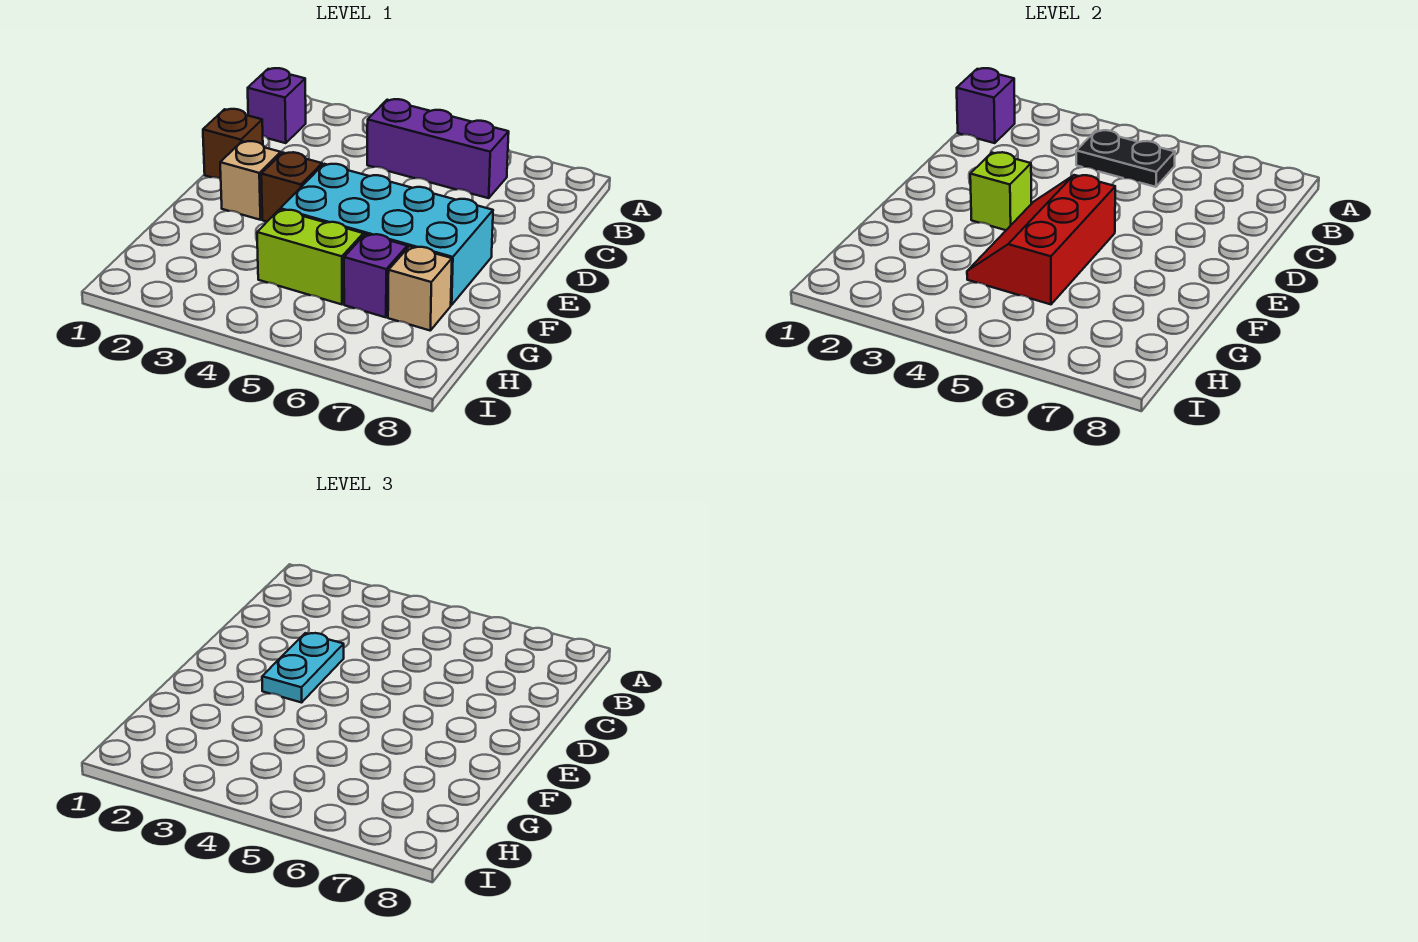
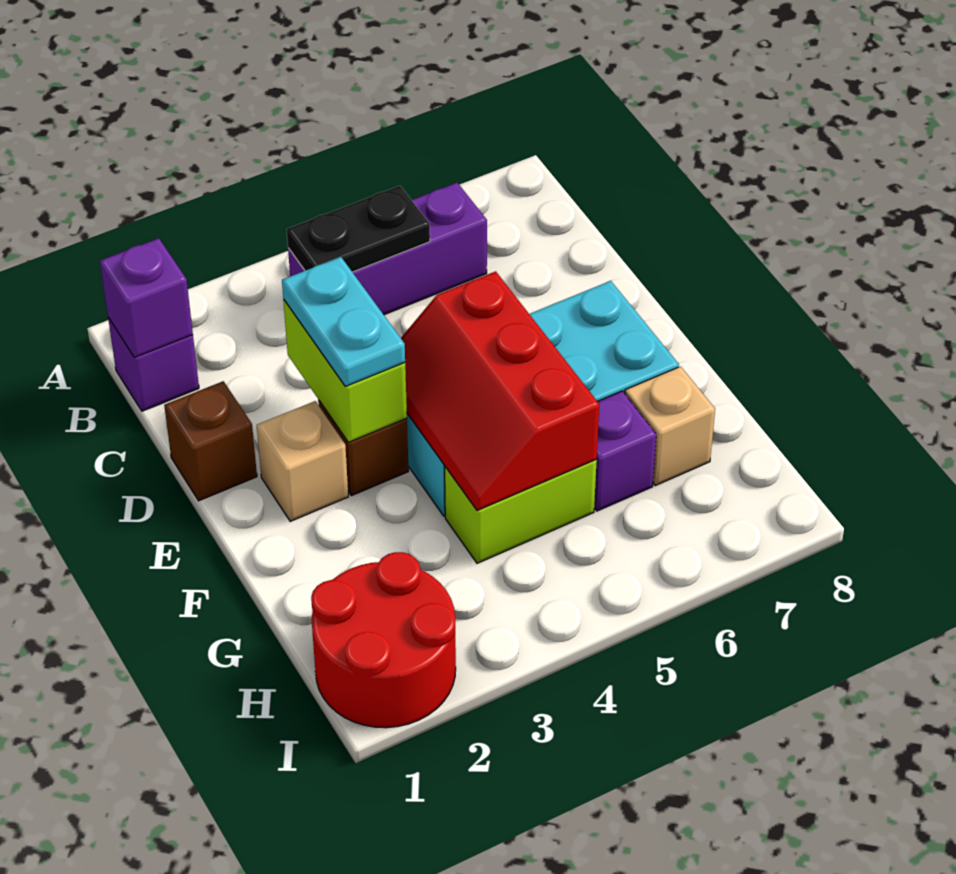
lime 1x1 brick [970,152,1031,230] -> lime 1x2 brick [283,299,407,442]
none -> red 2x2 round brick [311,552,456,728]

